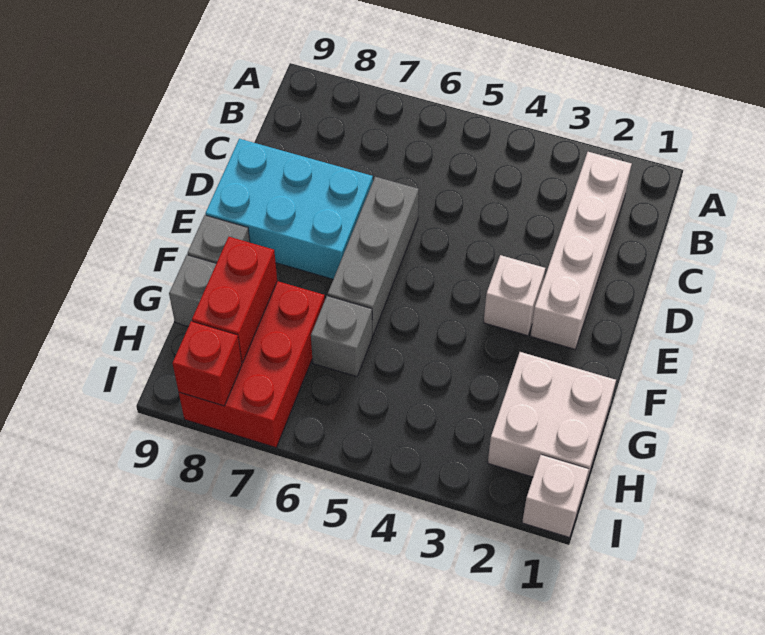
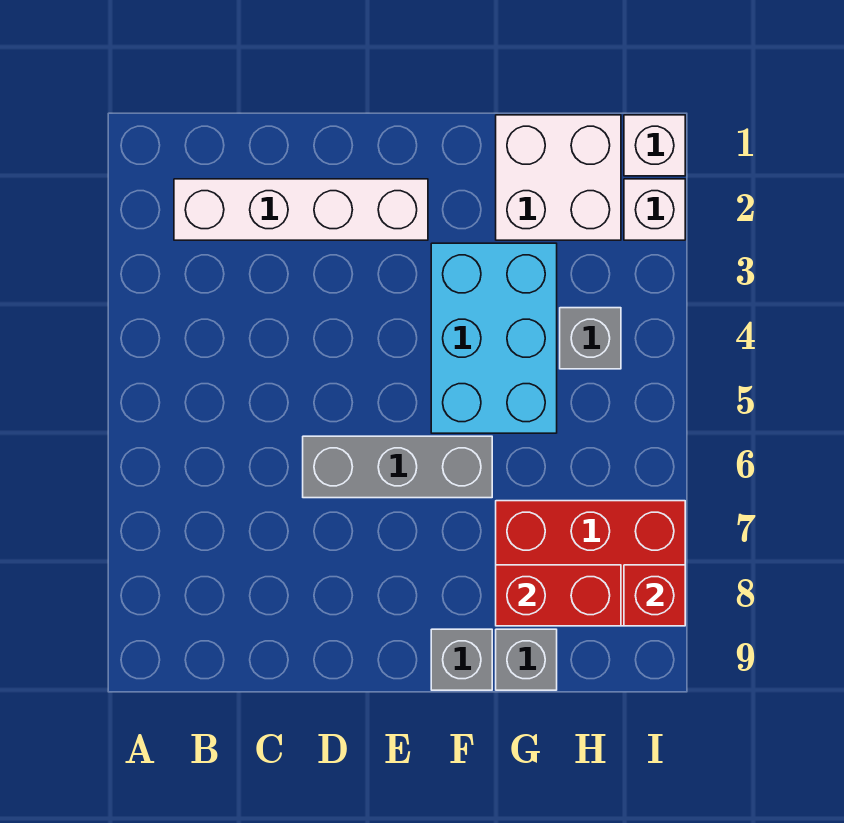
cyan 2x3 brick [205,139,373,279] -> cyan 2x3 brick moved to [431,243,557,433]
white 1x1 brick [484,255,545,336] -> white 1x1 brick moved to [624,179,685,240]
grey 1x1 brick [311,296,372,377] -> grey 1x1 brick moved to [560,308,621,369]

